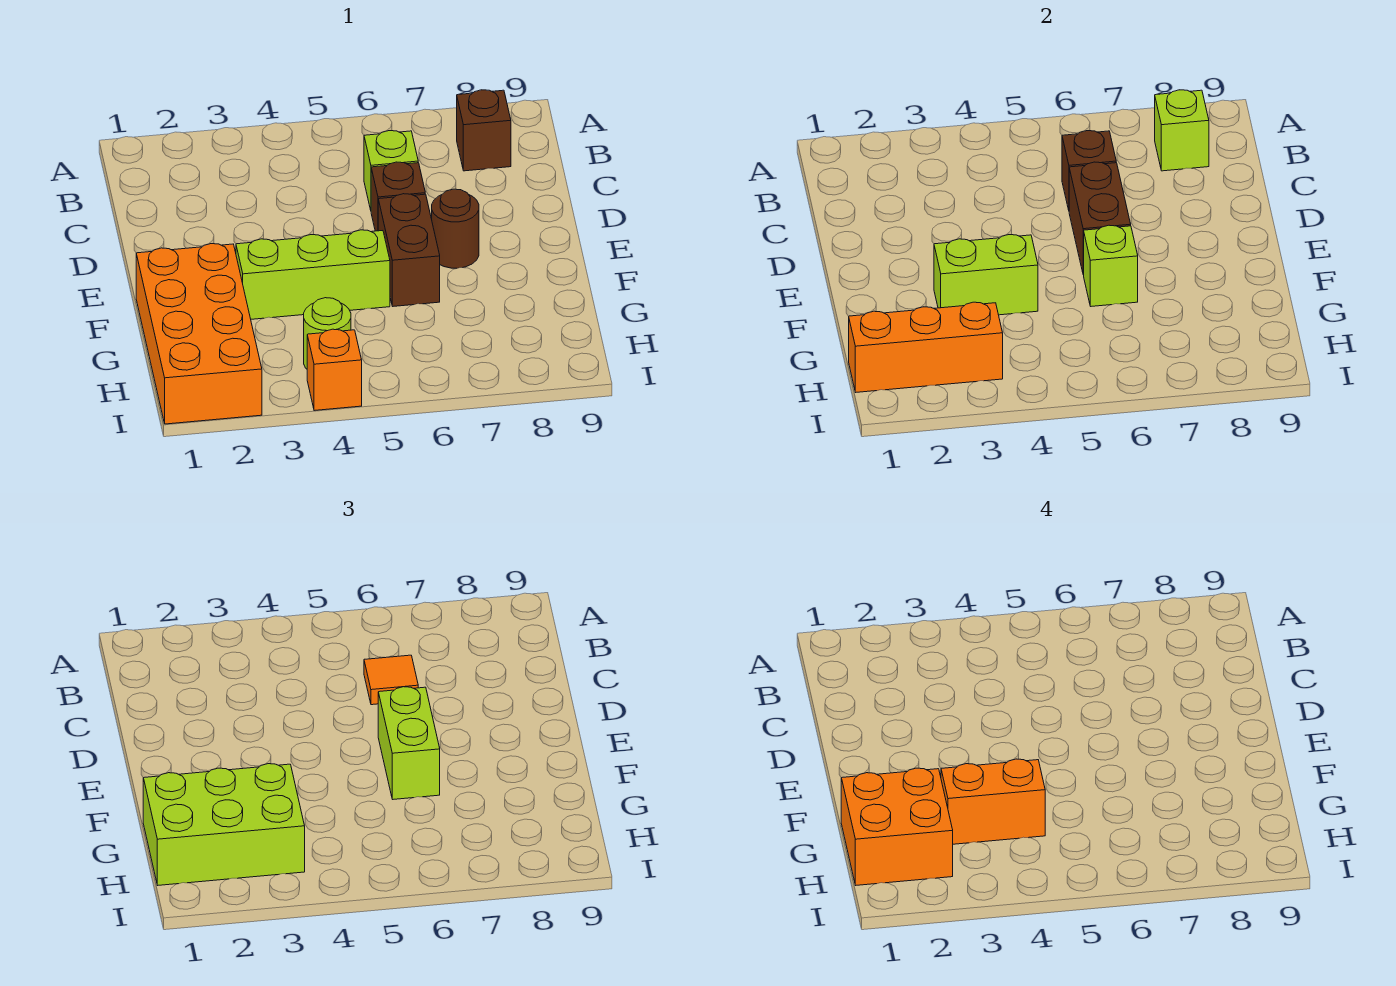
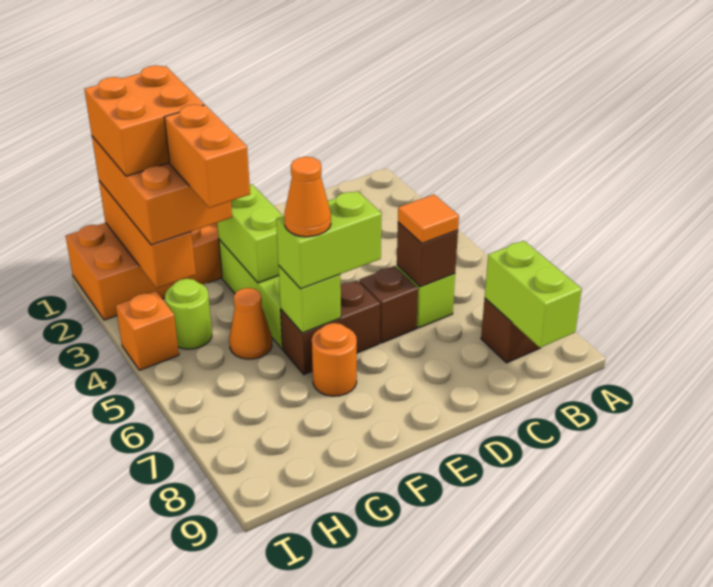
lime 1x1 brick [1155,90,1209,171] -> lime 1x2 brick [485,241,582,348]
brown 1x2 brick [1069,162,1131,275] -> none
brown 1x1 round brick [432,189,479,268] -> none
none -> orange 1x1 cone [284,157,331,237]
none -> orange 1x1 round brick [312,323,357,396]
lime 2x3 brick [143,764,305,885] -> orange 2x3 brick [92,136,232,245]
none -> orange 1x1 cone [229,288,272,359]

